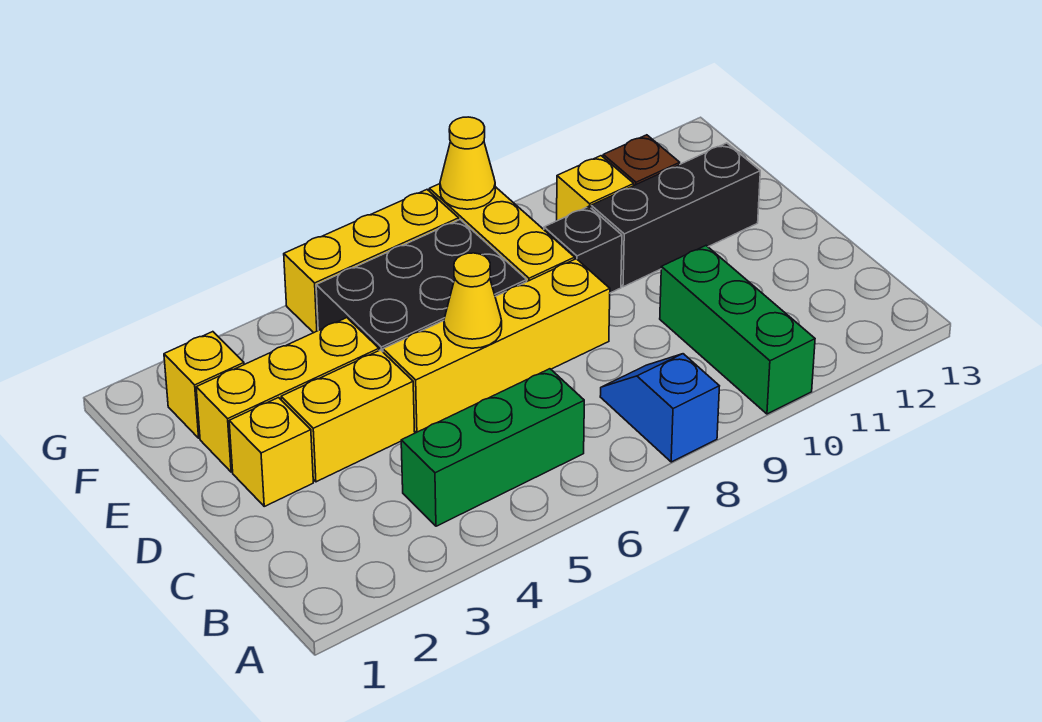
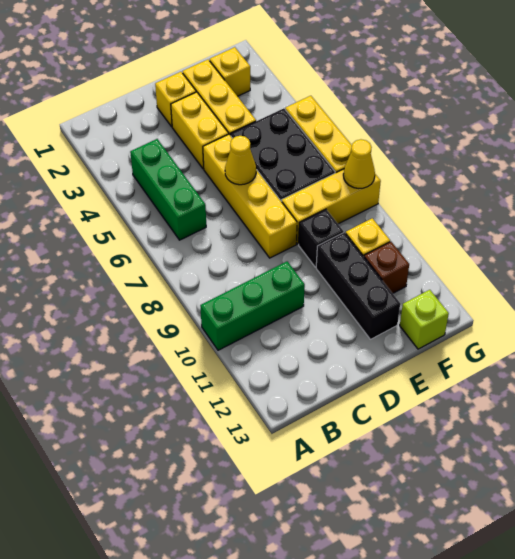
blue 1x2 slope [600,354,719,462] -> none
none -> lime 1x1 brick [400,290,449,349]

